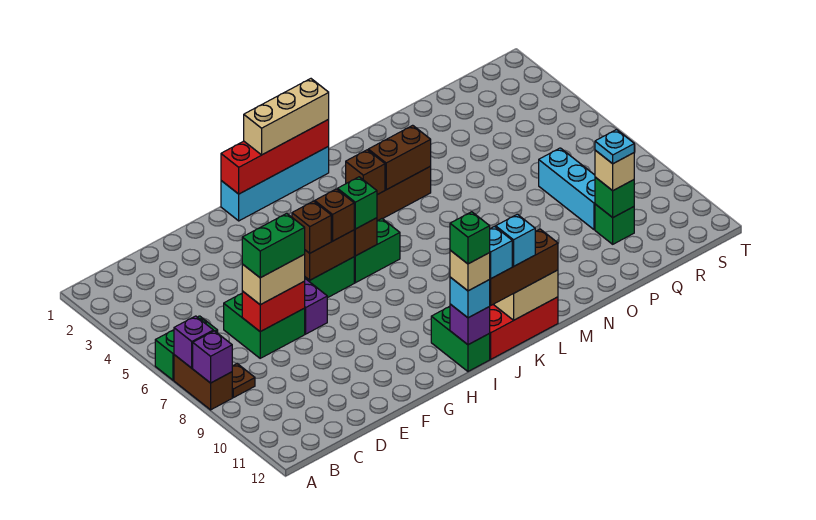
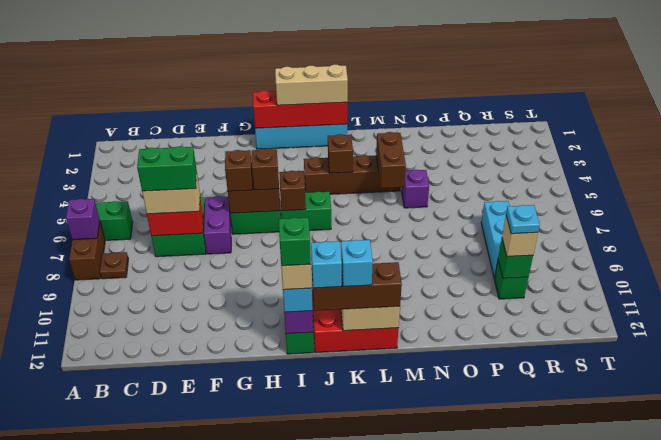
purple 1x1 brick [193,331,232,383] -> purple 1x1 brick moved to [402,170,429,208]
green 1x1 brick [338,177,377,229] -> none
brown 1x2 brick [368,125,431,190] -> brown 1x2 brick turned to [376,132,406,188]

